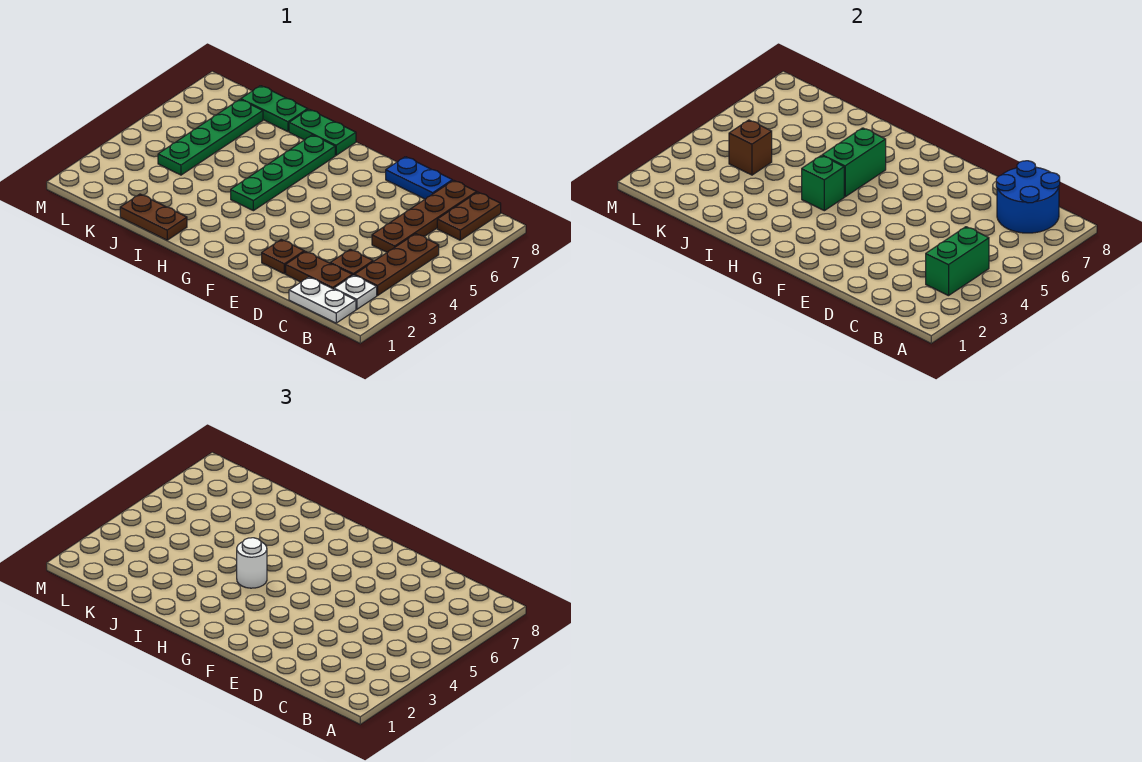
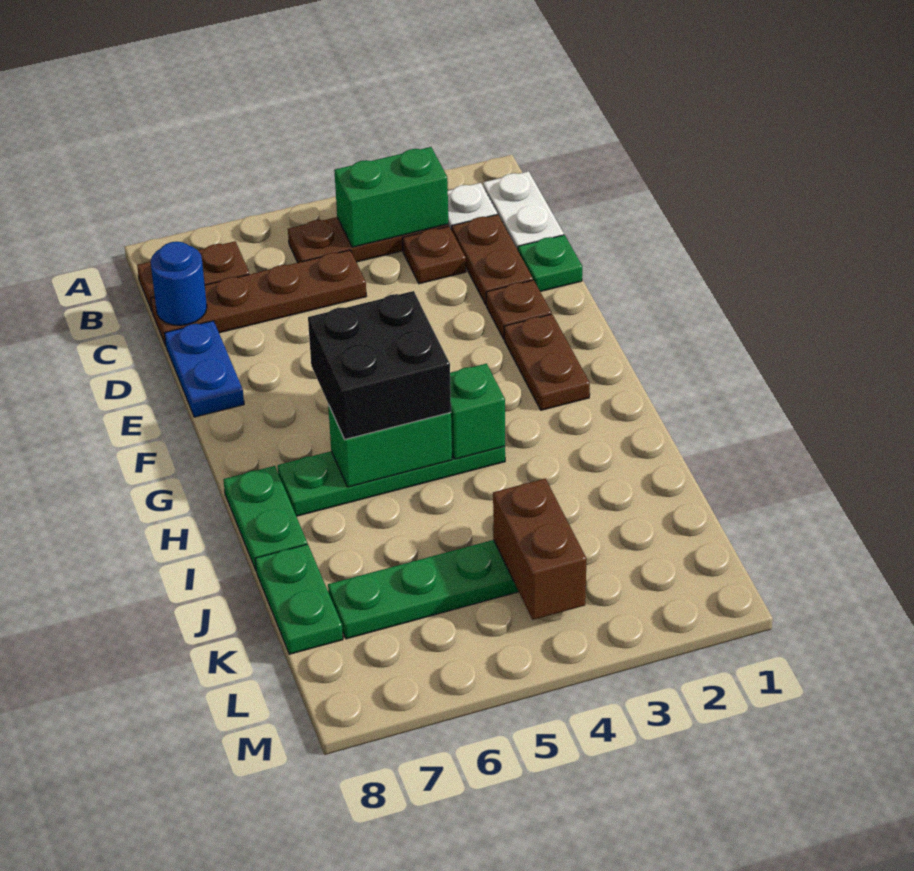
blue 2x2 round brick [996,161,1060,233] -> blue 1x1 round brick [151,242,207,325]
none -> green 1x1 plate [518,235,582,292]
none -> black 2x2 brick [308,291,451,440]
white 1x1 round brick [237,538,267,588] -> none
brown 1x2 plate [120,194,187,240] -> brown 1x2 plate moved to [504,314,590,410]
brown 1x1 brick [729,120,772,175] -> brown 1x2 brick [493,479,586,620]

